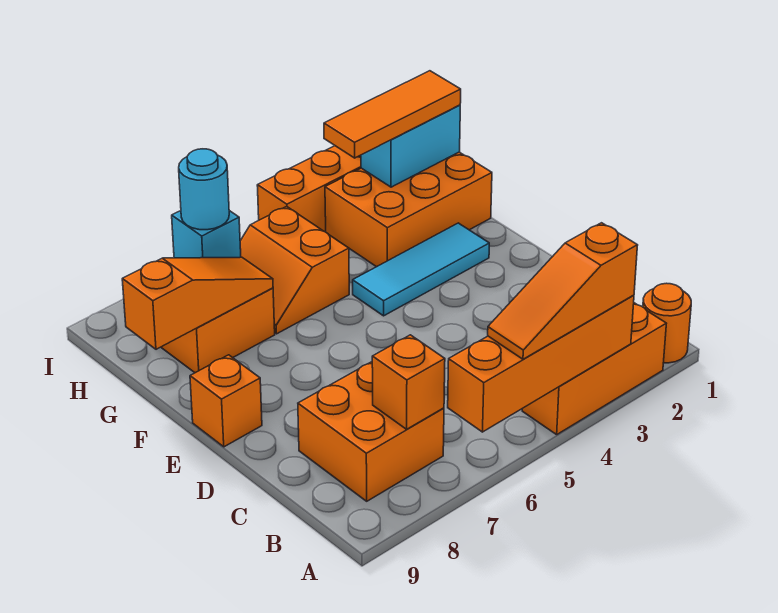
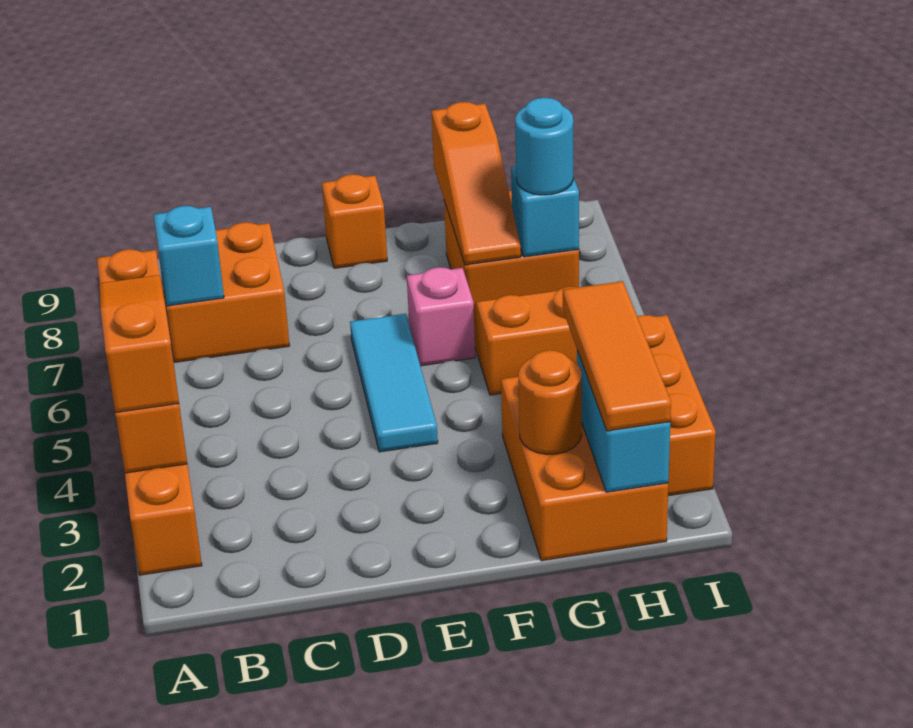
orange 1x1 round brick [643,283,691,363] -> orange 1x1 round brick moved to [518,350,582,454]
orange 1x1 brick [372,335,445,429] -> cyan 1x1 brick [154,206,224,306]
cyan 1x3 tile [353,223,489,316] -> cyan 1x3 tile moved to [350,314,438,452]
none -> pink 1x1 brick [407,267,475,366]

